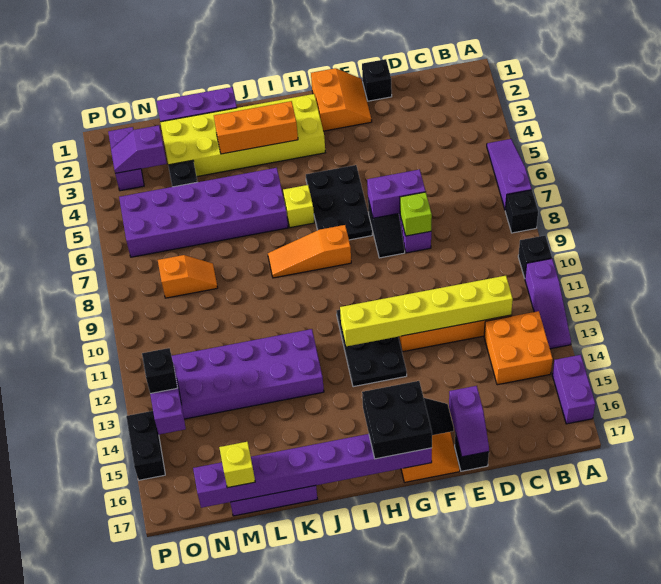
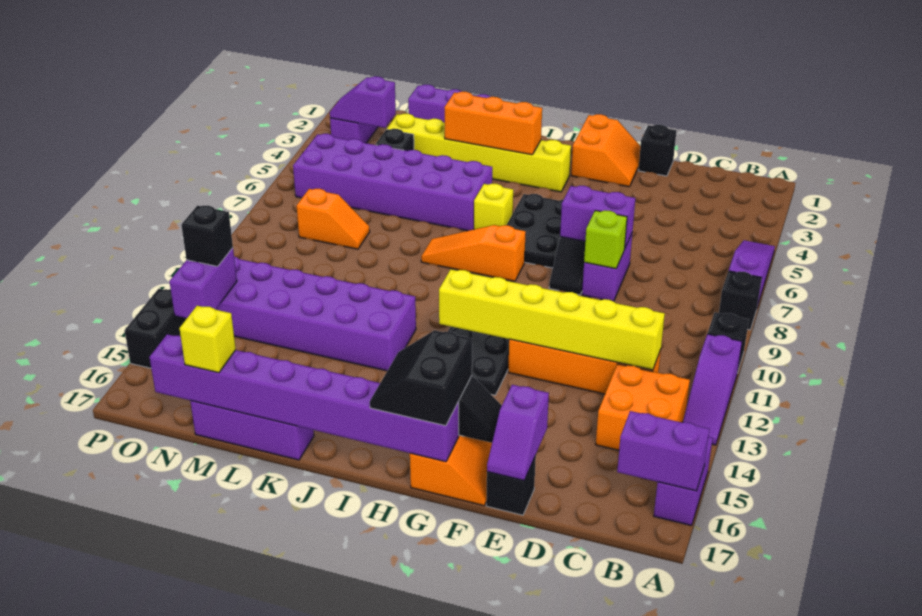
none -> purple 1x2 brick [617,411,709,491]
black 2x2 brick [362,381,432,459] -> black 2x2 slope [370,330,472,426]
yellow 2x6 brick [160,94,325,177] -> yellow 1x6 brick [387,113,571,192]

